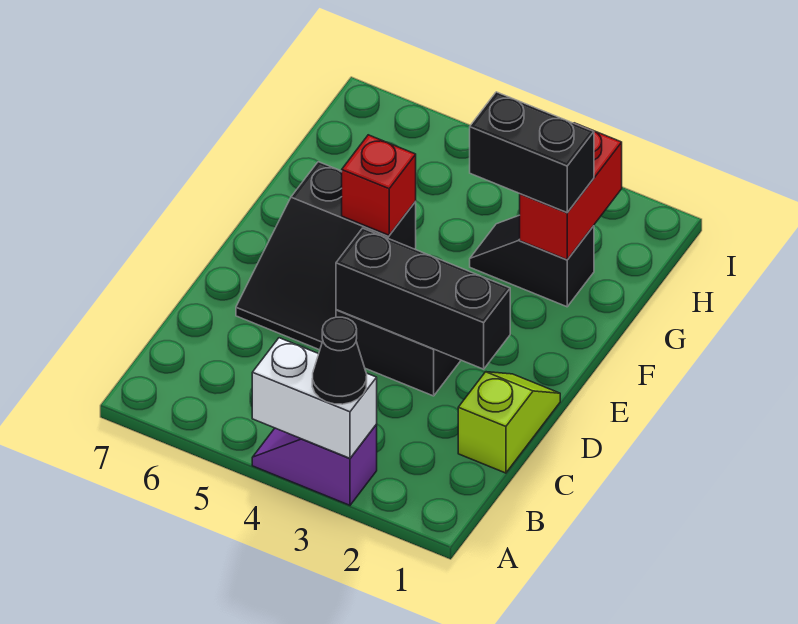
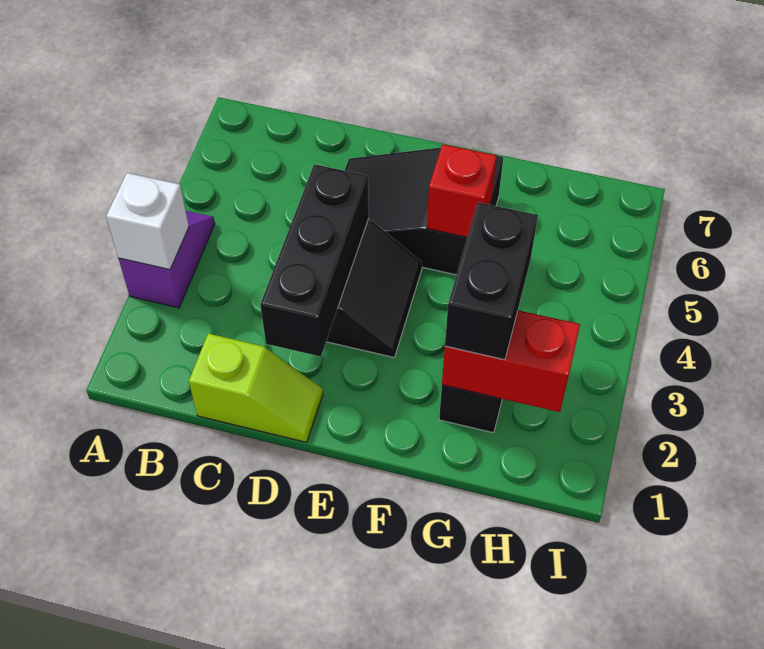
white 1x2 brick [252,338,377,458] -> white 1x1 brick [106,173,189,270]
black 1x1 cone [312,317,367,404] -> none

